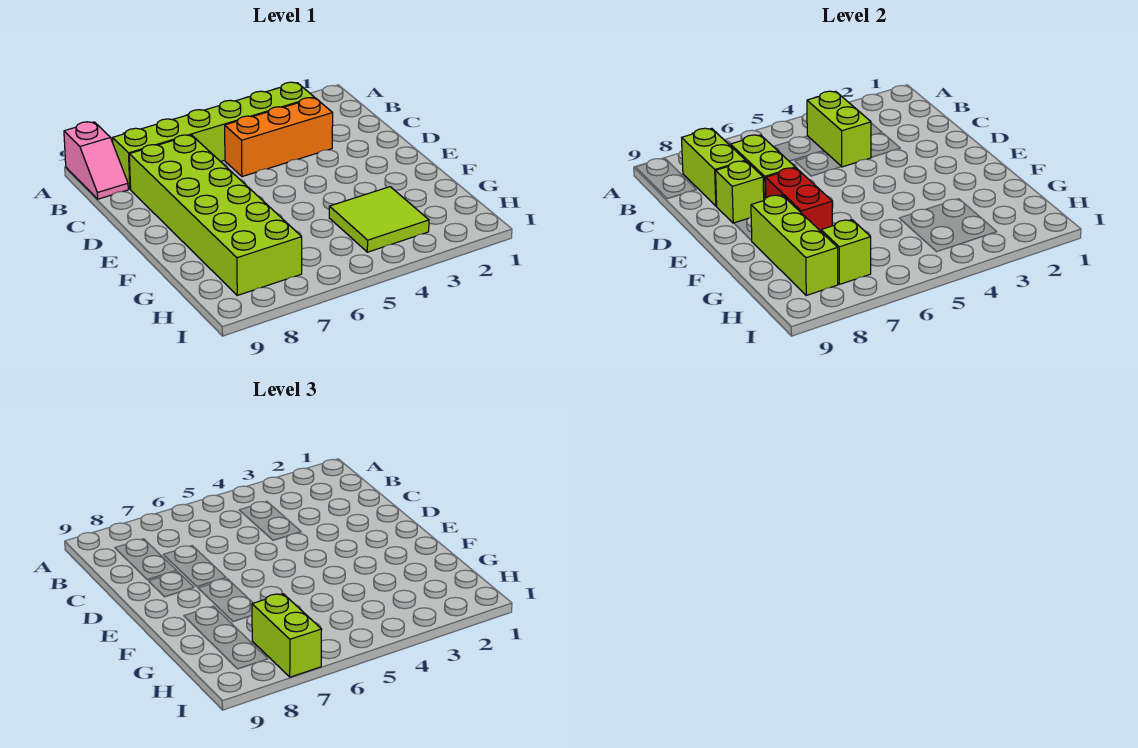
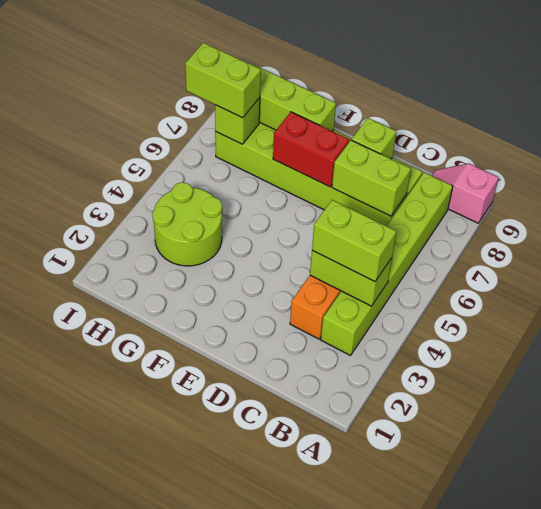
lime 1x2 brick [682,128,745,206] -> lime 1x2 brick moved to [312,200,396,282]
lime 2x2 tile [329,187,429,252] -> lime 2x2 round brick [152,182,222,266]

